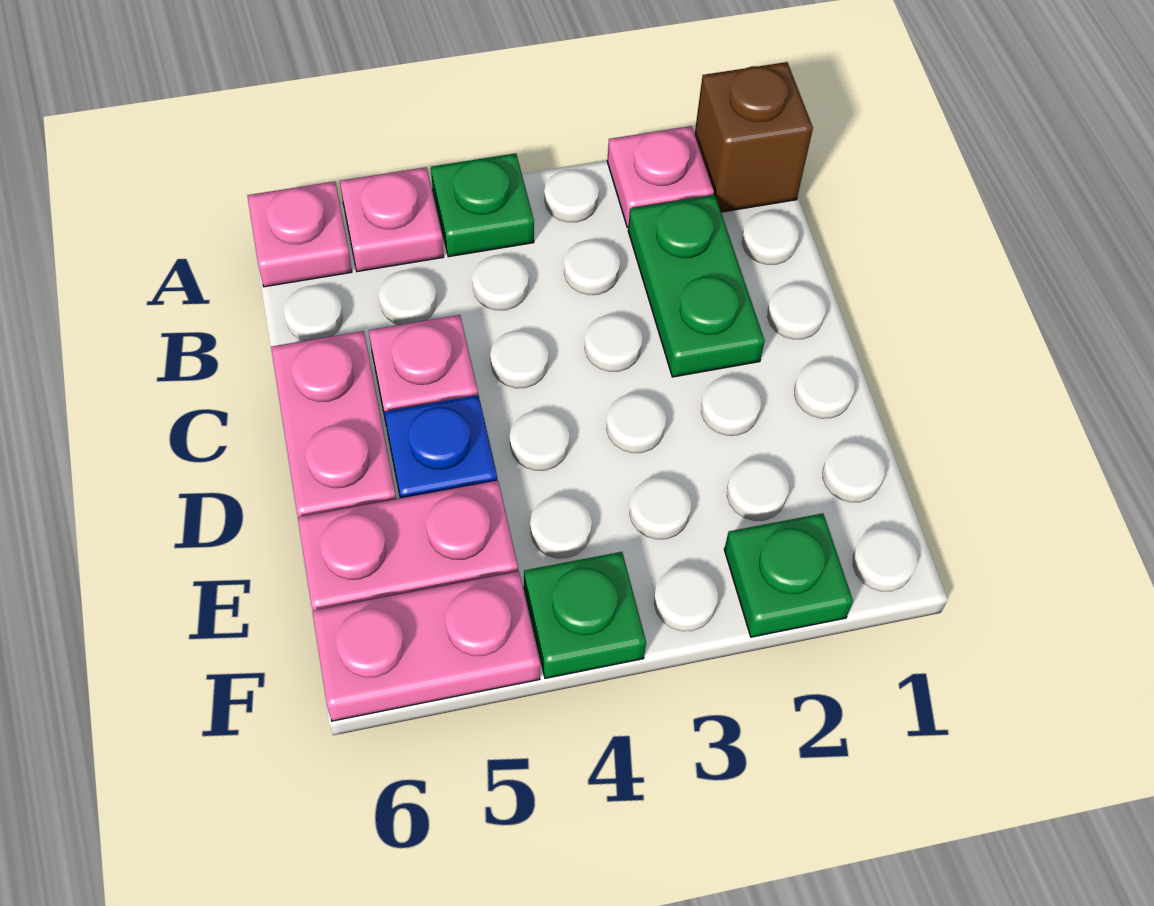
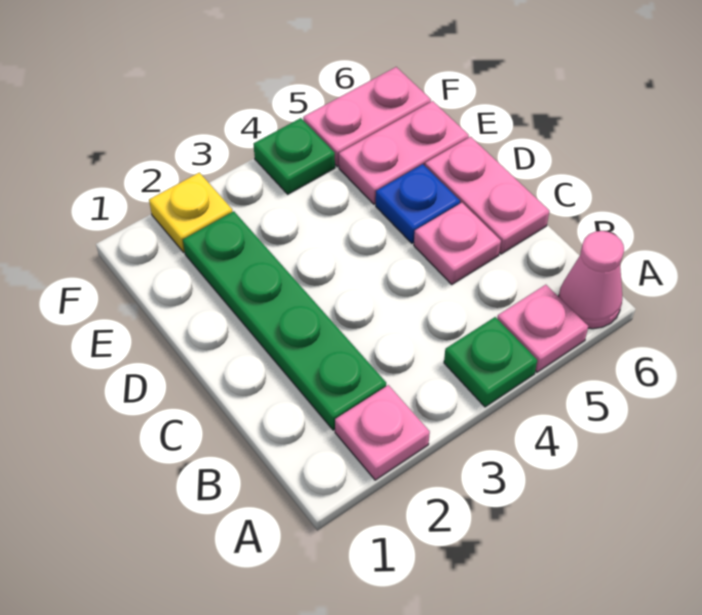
brown 1x1 brick [695,62,813,212] -> none
pink 1x1 plate [247,182,352,287] -> pink 1x1 cone [559,231,624,329]
green 1x2 plate [628,195,765,377] -> green 1x4 plate [183,211,386,430]
green 1x1 plate [724,513,853,637] -> yellow 1x1 plate [149,173,232,252]

